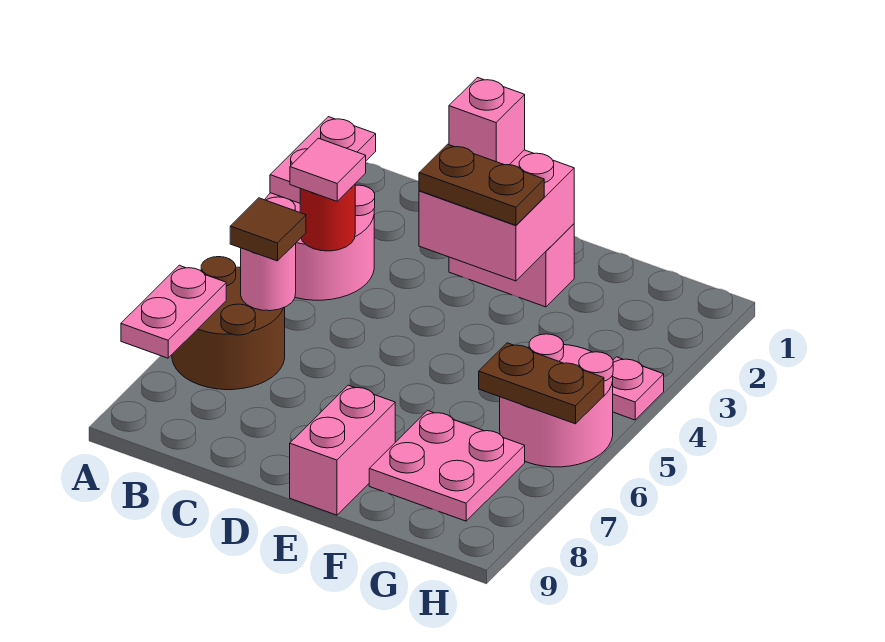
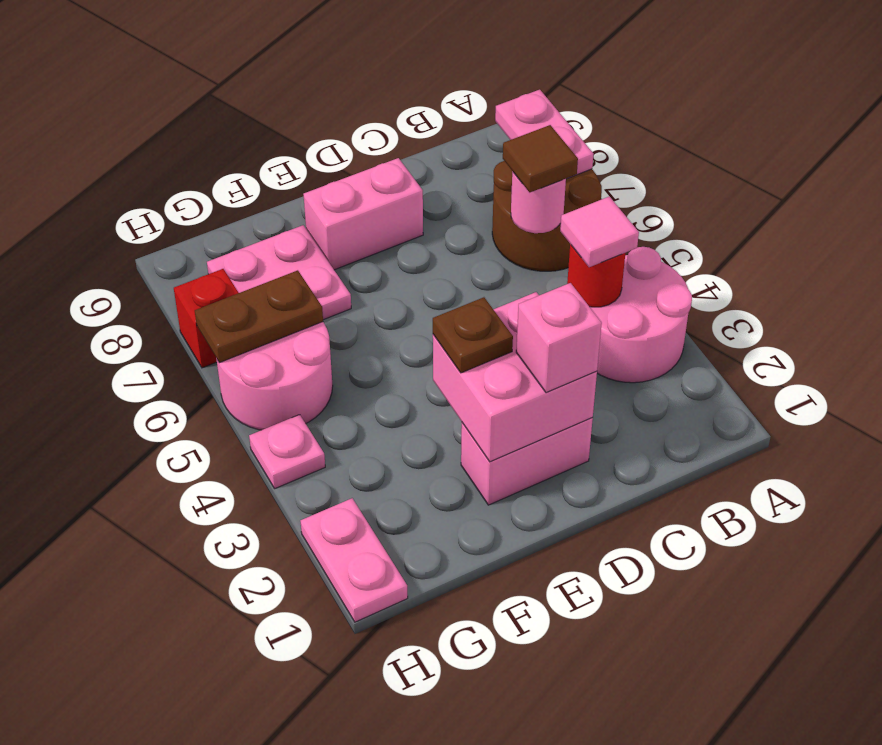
pink 1x2 plate [270,117,376,203] -> pink 1x2 plate moved to [300,498,408,622]
brown 1x2 plate [419,144,544,225] -> brown 1x1 plate [433,297,513,373]
pink 1x2 brick [290,385,395,515] -> pink 1x2 brick turned to [303,158,423,270]
none -> red 1x1 brick [174,269,239,368]

